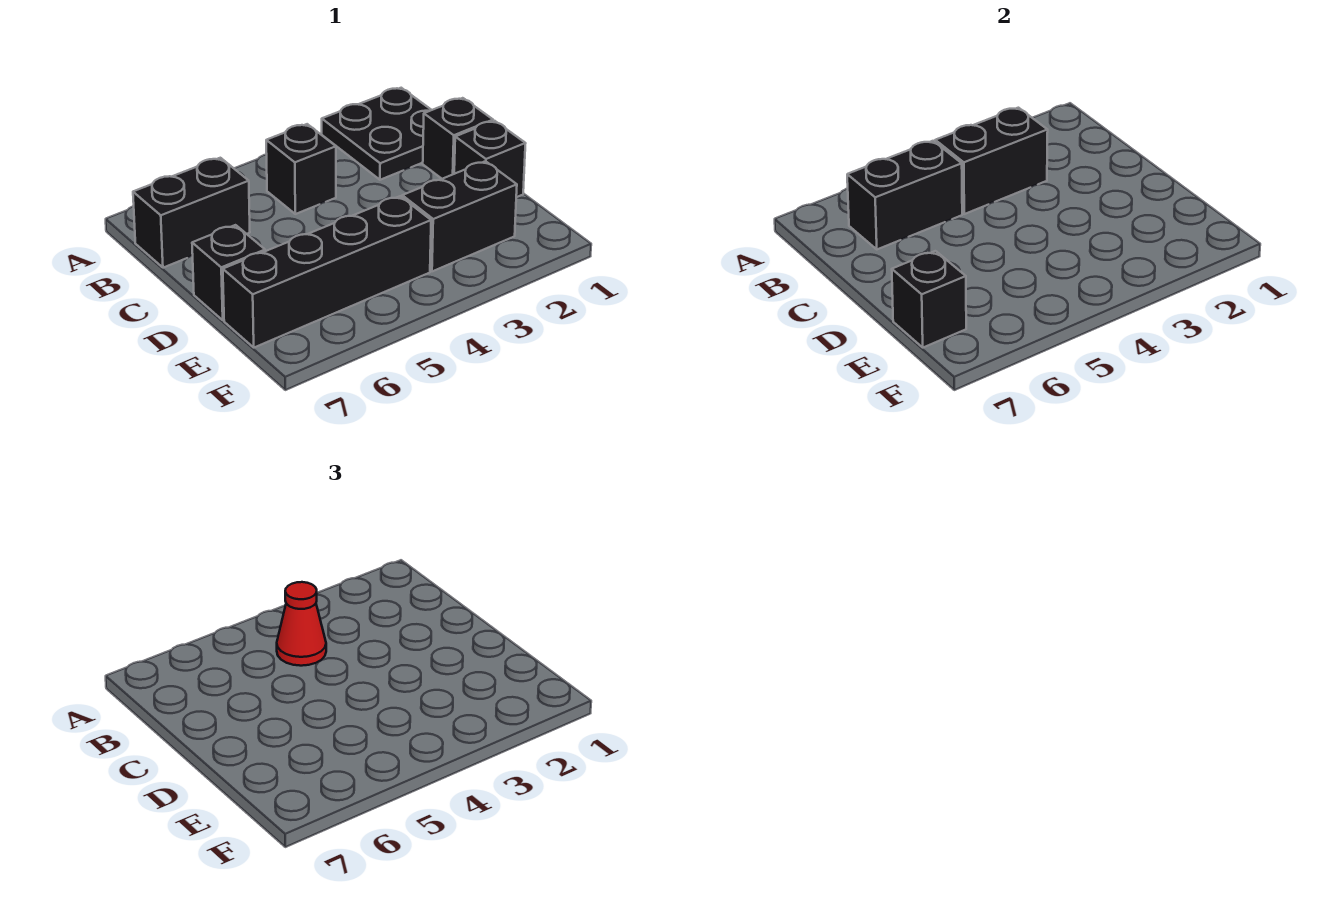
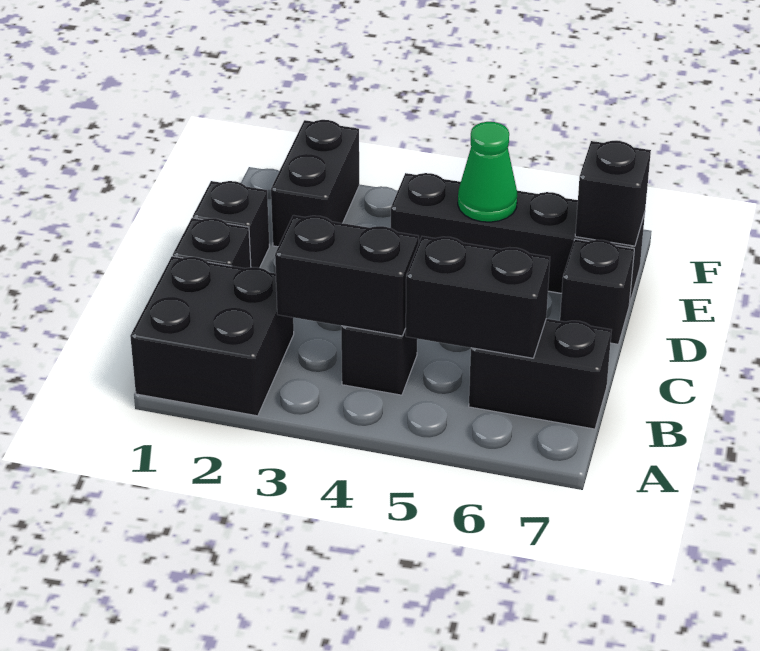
black 2x2 plate [322,88,431,180] -> black 2x2 brick [130,256,294,416]
red 1x1 cone [277,582,326,666] -> none
black 1x2 brick [402,161,517,271] -> black 1x2 brick turned to [271,120,359,247]
none -> green 1x1 cone [458,122,517,222]

